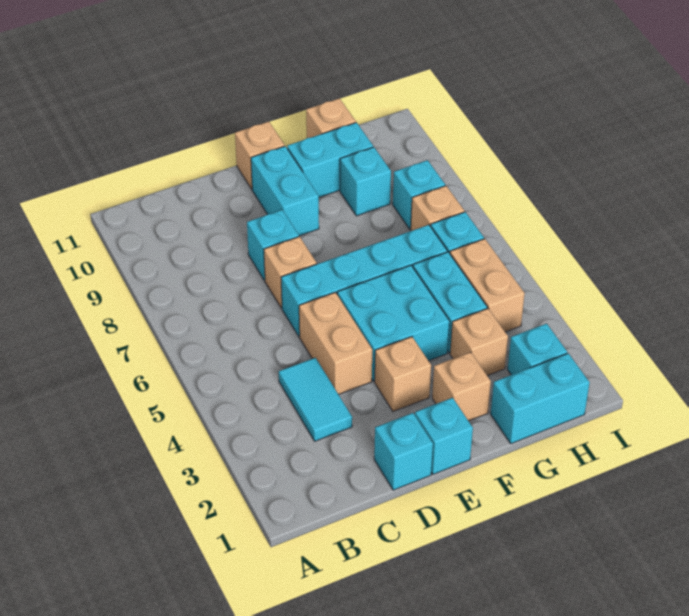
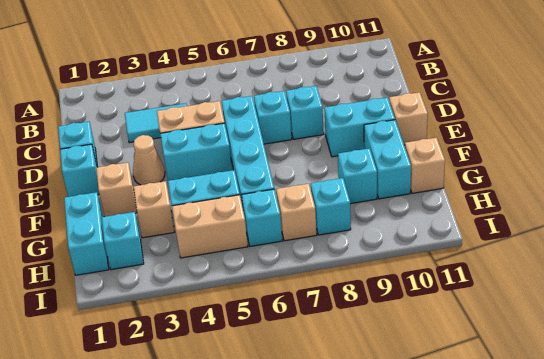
tan 1x1 brick [264,237,317,308] -> cyan 1x1 brick [254,91,292,144]
tan 1x1 brick [375,337,431,411] -> tan 1x1 cone [133,135,165,185]
cyan 2x2 brick [337,265,449,381] -> cyan 1x2 brick [160,123,232,181]

